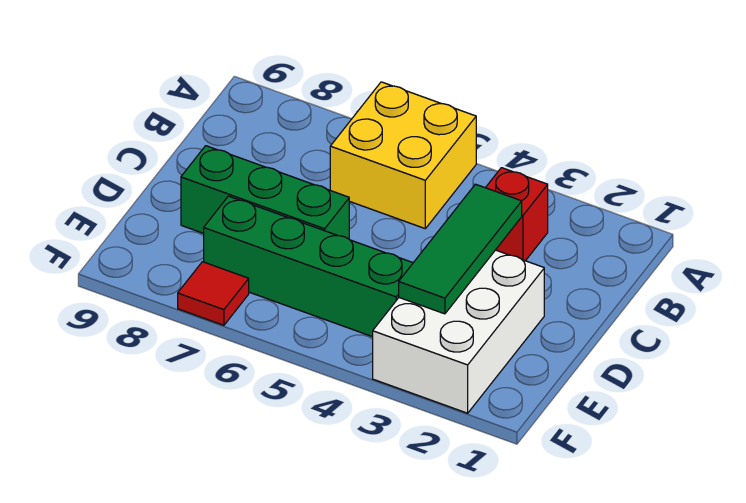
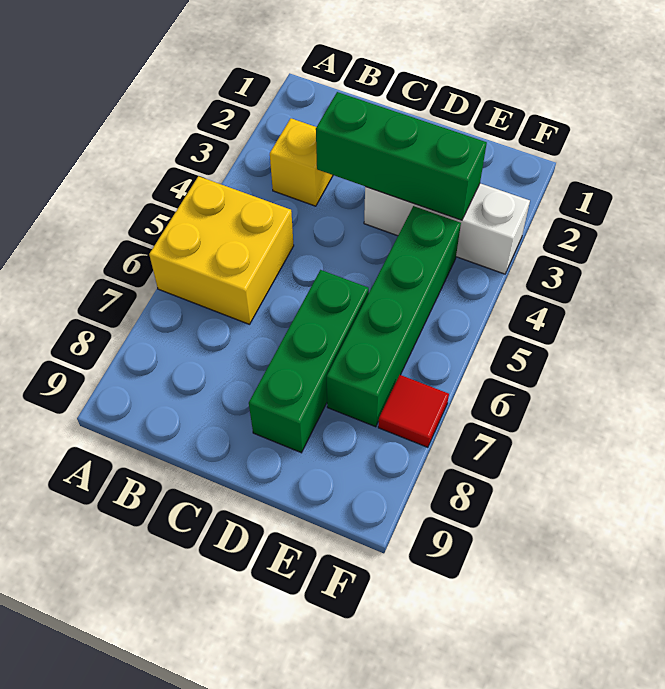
red 1x1 brick [486,168,548,261] -> yellow 1x1 brick [270,118,333,206]
green 1x3 tile [399,184,522,314] -> green 1x3 brick [316,92,487,220]
white 2x3 brick [373,250,544,413] -> white 1x3 brick [364,183,530,274]

